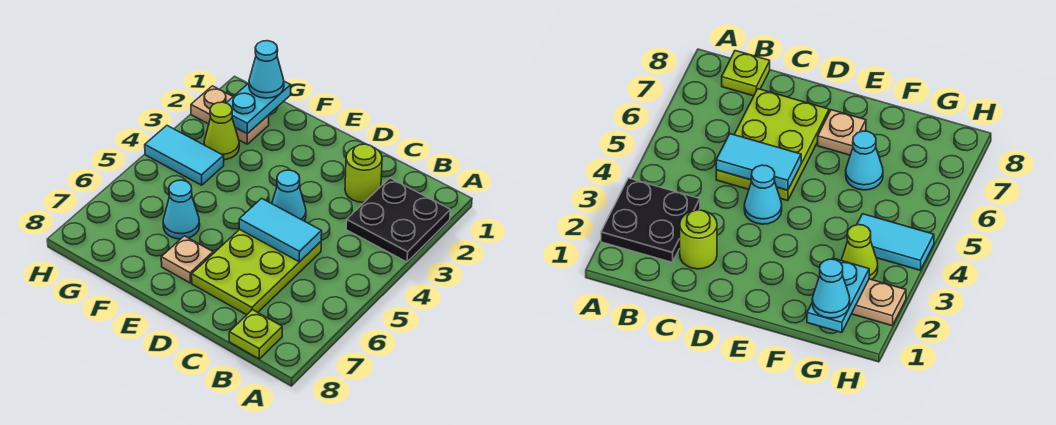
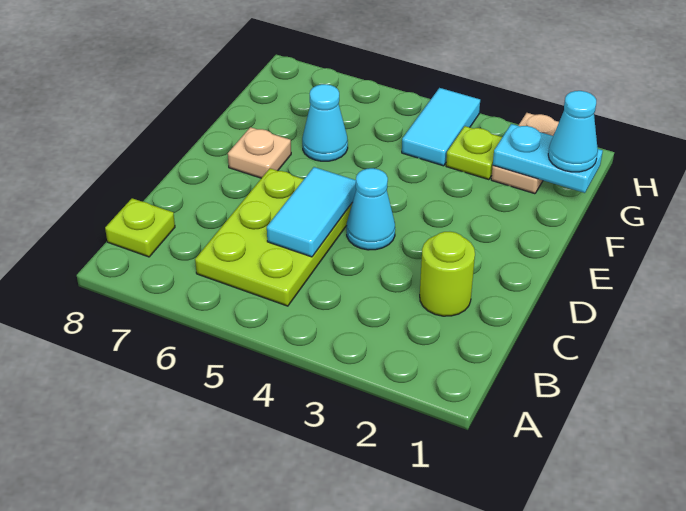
black 2x2 plate [346,178,450,262] -> none
lime 2x3 plate [192,229,321,315] -> lime 2x3 plate turned to [195,168,352,306]
lime 1x1 cone [204,102,239,160] -> lime 1x1 plate [446,126,502,180]

